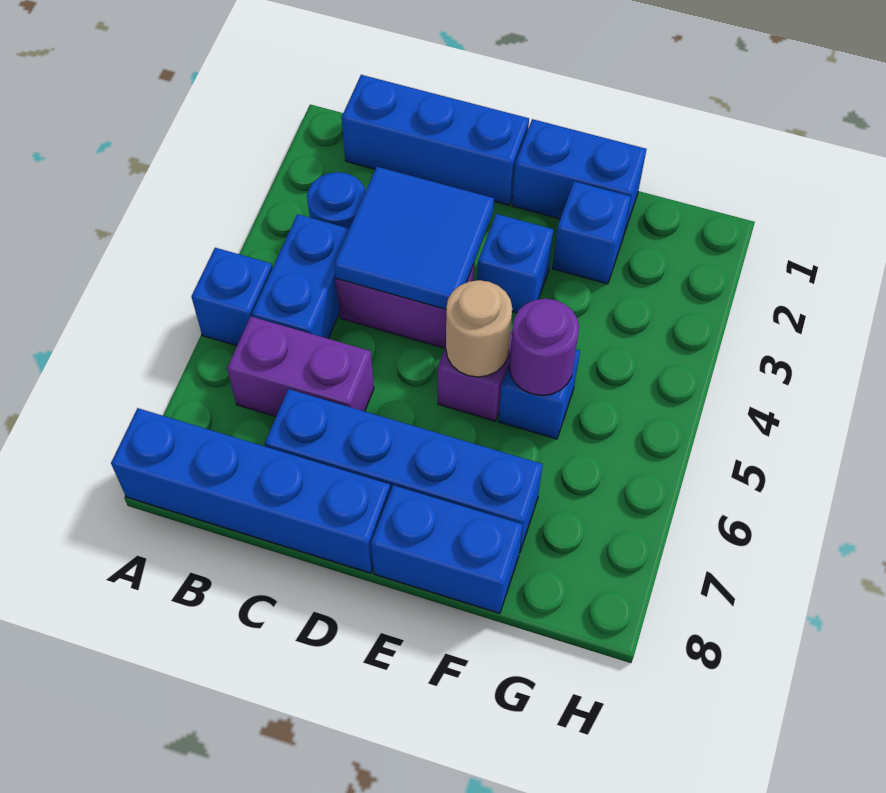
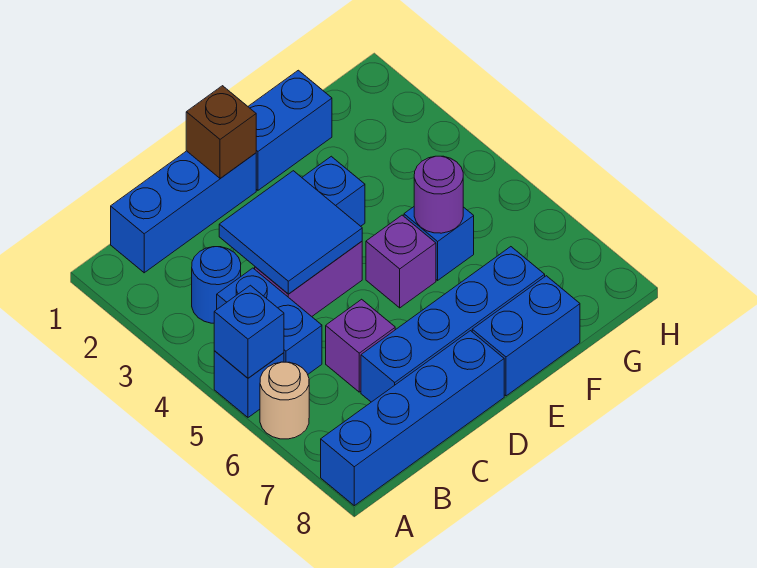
purple 1x2 brick [227,317,374,417] -> purple 1x1 brick [326,299,395,392]
none -> brown 1x1 brick [186,86,256,178]
tan 1x1 round brick [446,280,512,377] -> tan 1x1 round brick moved to [260,362,309,439]
blue 1x1 brick [552,181,631,284] -> blue 1x1 brick moved to [214,285,284,378]

